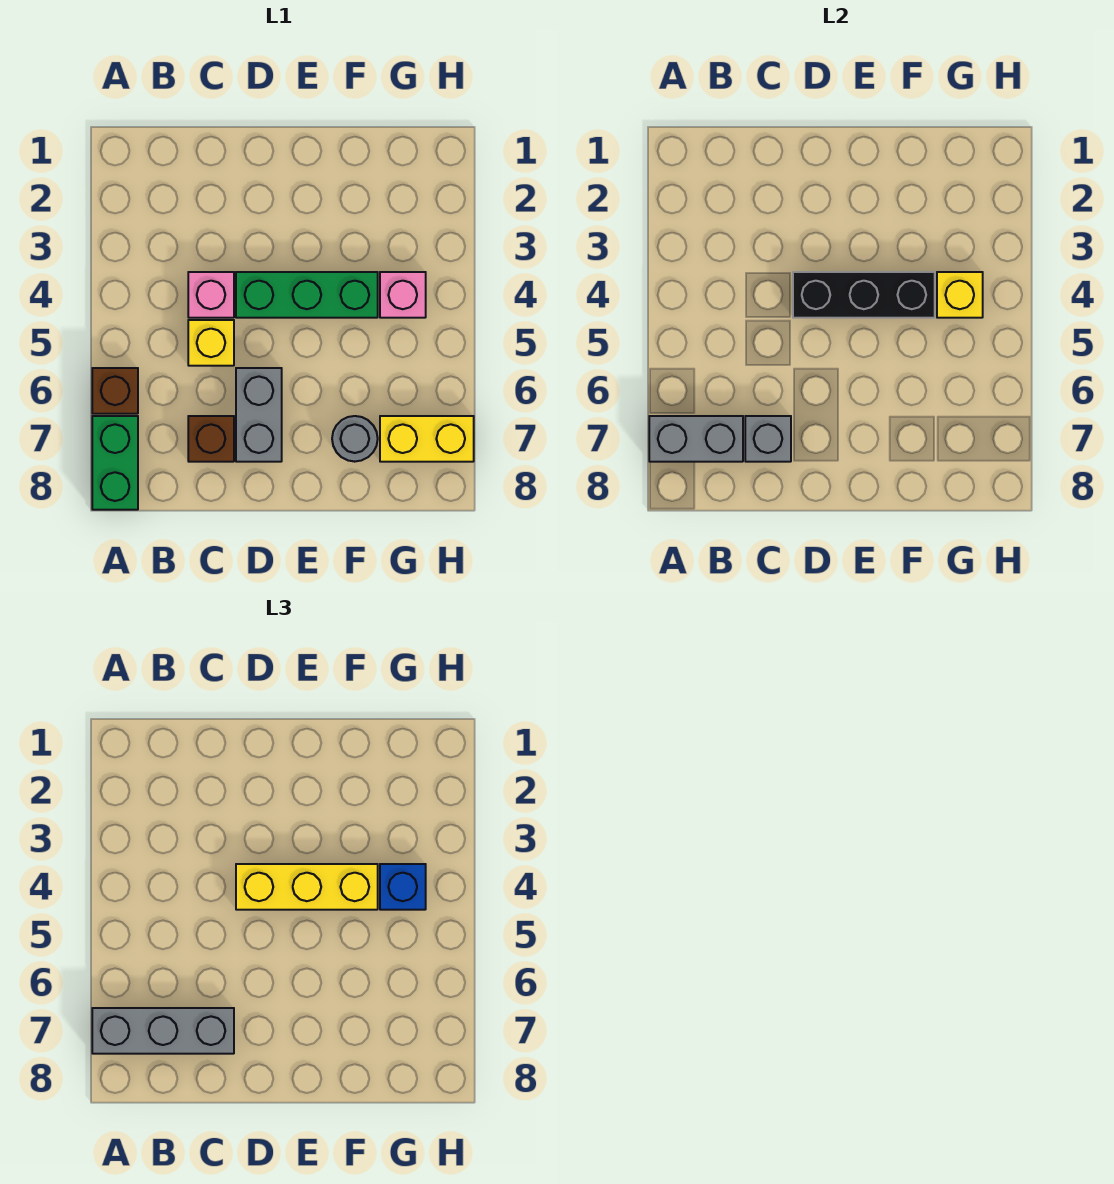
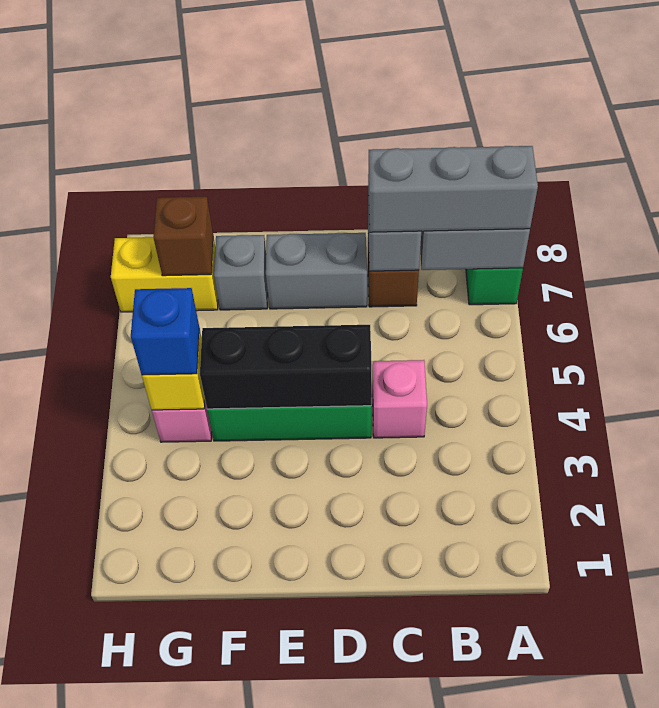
brown 1x1 brick [92,368,138,414] -> brown 1x1 brick moved to [153,197,213,276]
yellow 1x1 brick [188,320,234,366] -> none
yellow 1x3 brick [236,864,378,910] -> none
grey 1x2 brick [236,368,282,462] -> grey 1x2 brick turned to [266,233,367,309]
grey 1x1 round brick [332,416,378,462] -> grey 1x1 brick [214,235,268,310]

